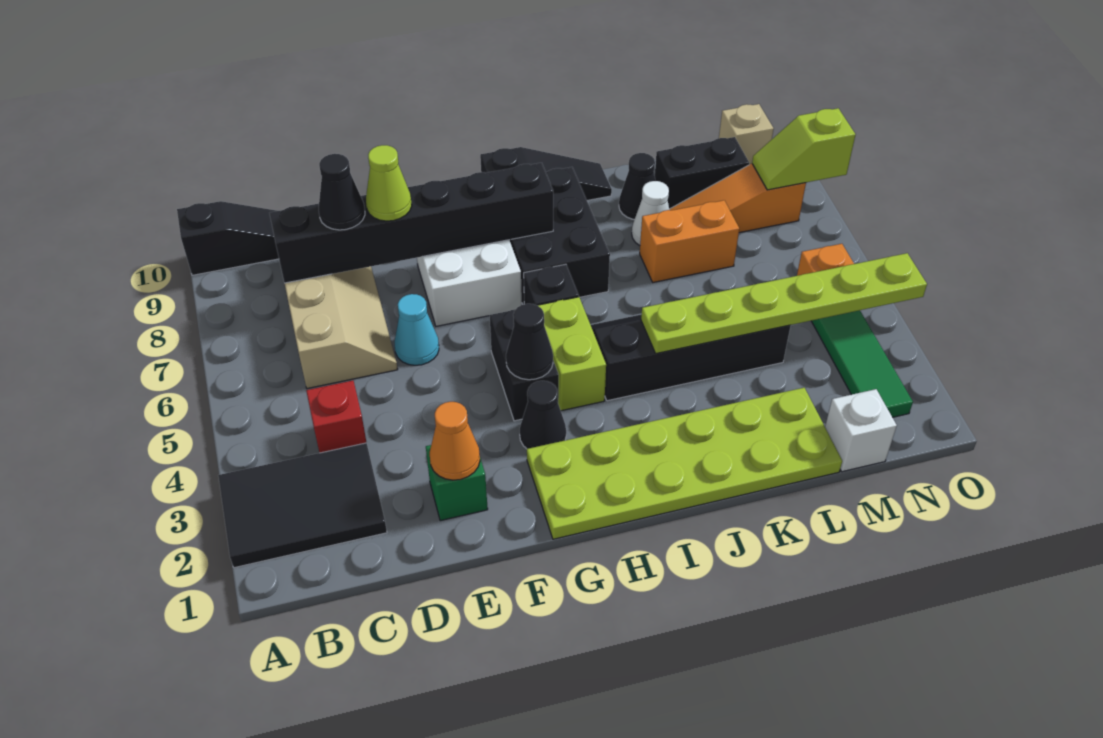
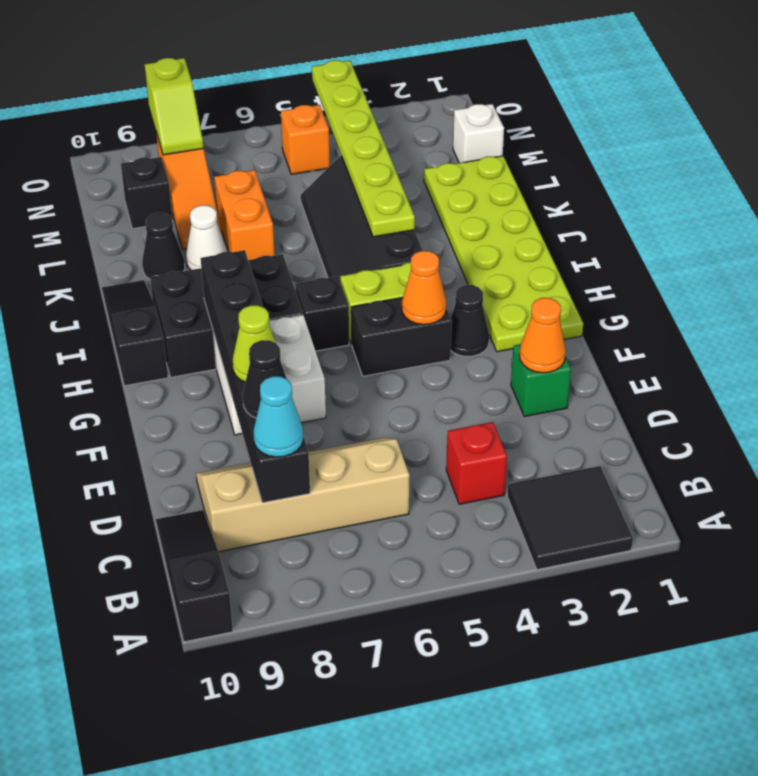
black 2x3 tile [218,443,387,568] -> black 2x2 tile [507,466,633,570]
cyan 1x1 cone [395,294,439,365] -> cyan 1x1 cone moved to [253,376,303,457]
black 1x1 cone [506,304,553,380] -> orange 1x1 cone [402,251,447,325]
black 1x2 brick [655,137,749,209] -> black 1x1 brick [121,157,172,229]
green 1x3 tile [812,310,913,417] -> none
tan 1x1 brick [719,104,774,165] -> none

